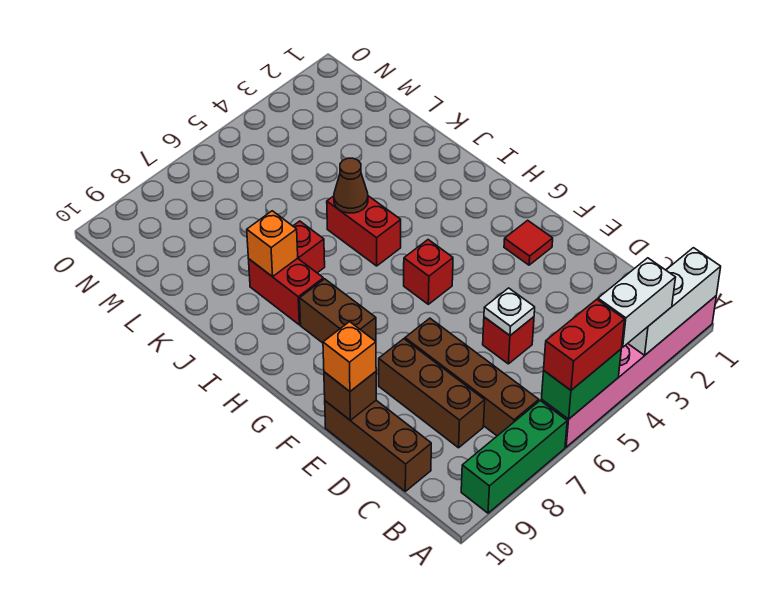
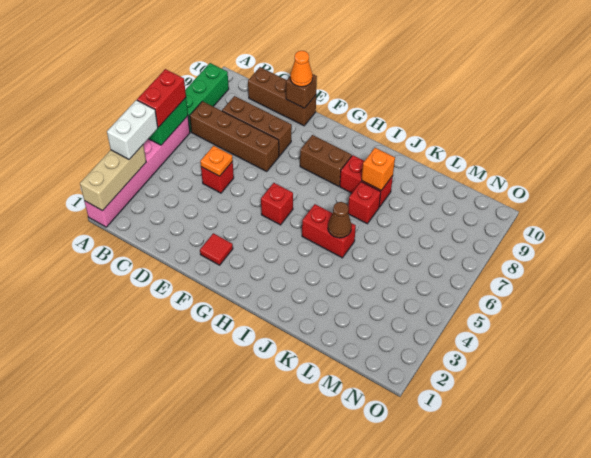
white 1x3 brick [628,248,721,355] -> tan 1x3 brick [80,145,146,211]
white 1x1 plate [484,288,535,335] -> orange 1x1 plate [200,146,233,176]
orange 1x1 brick [323,322,376,391] -> orange 1x1 cone [290,51,313,87]

